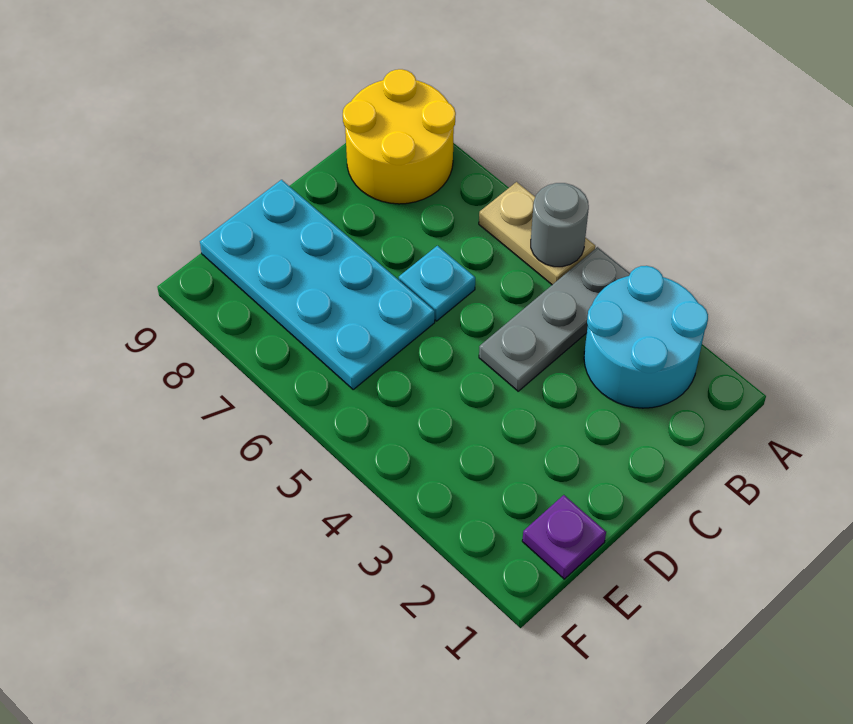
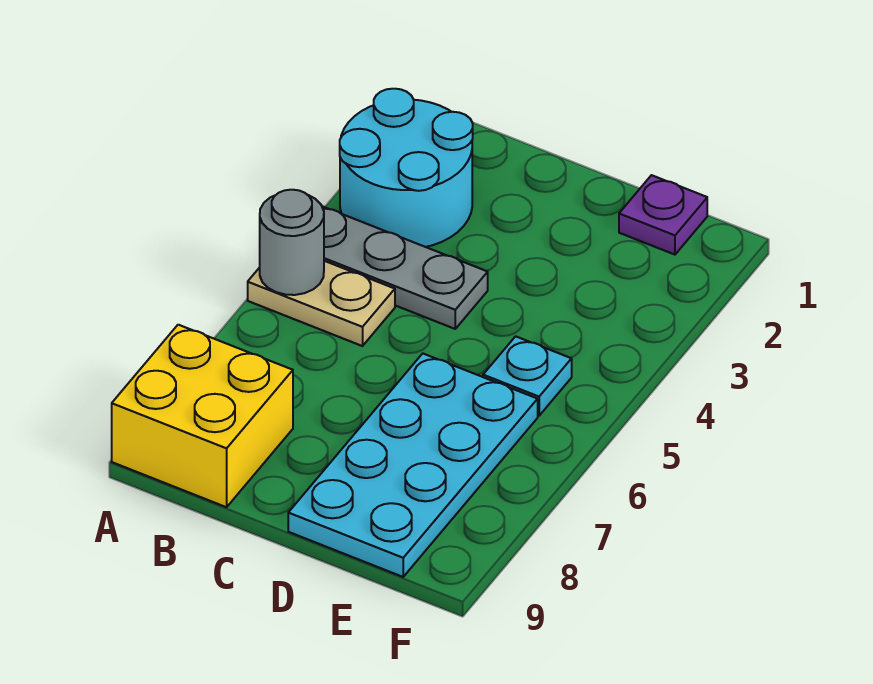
tan 1x2 plate [479,182,595,285] -> tan 1x2 plate turned to [248,261,395,346]
yellow 2x2 round brick [343,69,456,204] -> yellow 2x2 brick [112,325,293,507]
cyan 1x1 plate [399,246,475,321] -> cyan 1x1 plate moved to [483,336,572,416]

